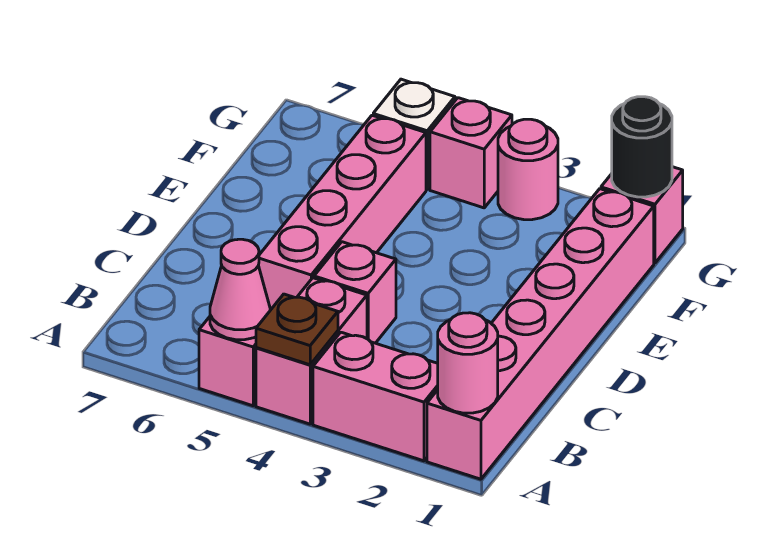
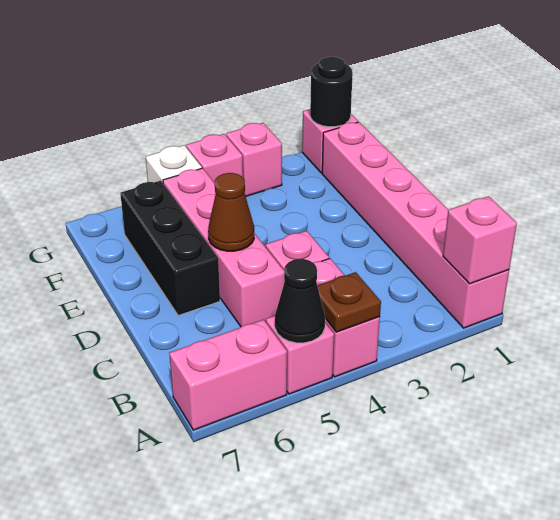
pink 1x1 round brick [438,313,498,413] -> pink 1x1 brick [443,196,517,284]
pink 1x2 brick [313,332,438,461] -> pink 1x2 brick moved to [169,320,287,430]
pink 1x1 cone [210,239,270,340] -> black 1x1 cone [275,259,325,343]
none -> brown 1x1 cone [208,173,254,251]
none -> black 1x3 brick [120,181,220,316]
pink 1x1 round brick [498,119,558,220] -> pink 1x1 brick [226,123,282,196]

